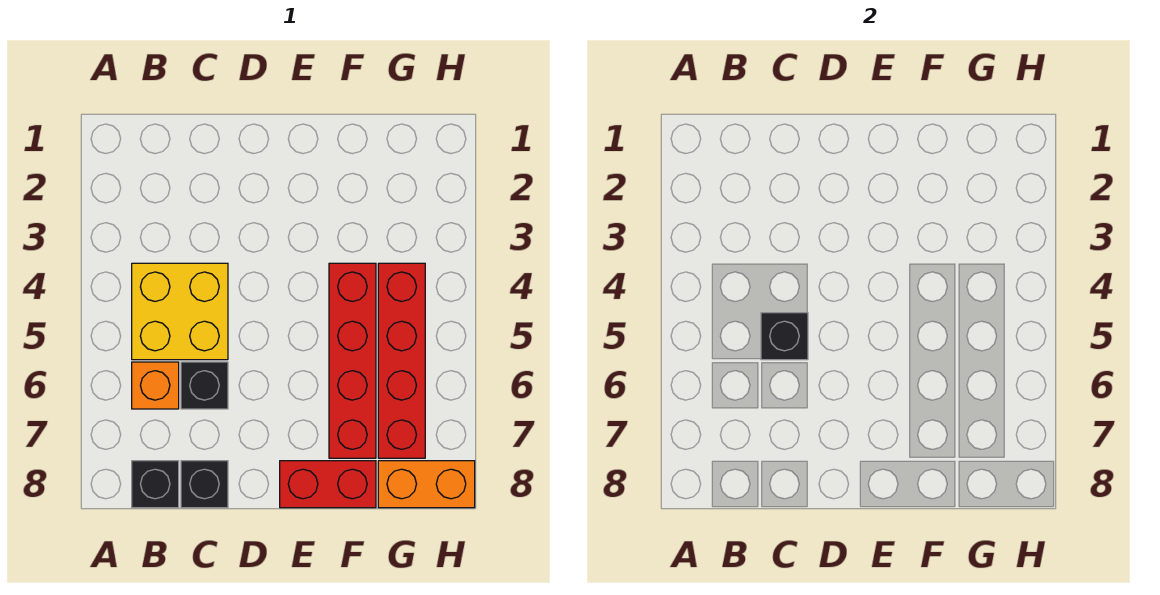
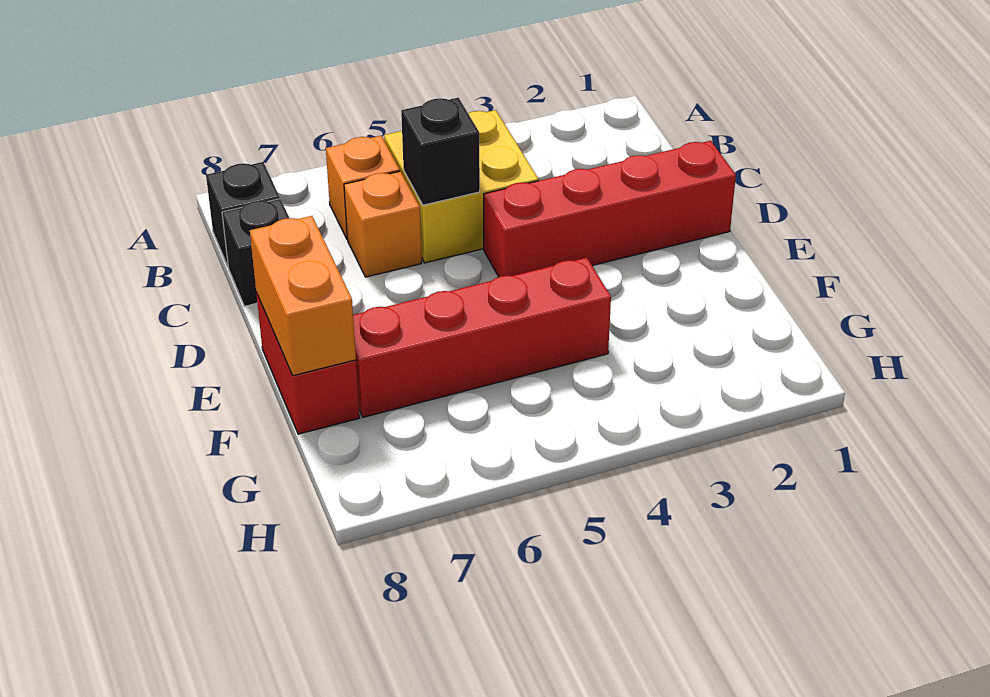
black 1x1 brick [181,362,228,409] -> orange 1x1 brick [344,171,422,277]
red 1x4 brick [378,263,425,458] -> red 1x4 brick moved to [484,141,736,277]
orange 1x2 brick [378,461,475,508] -> orange 1x2 brick moved to [250,216,356,376]

